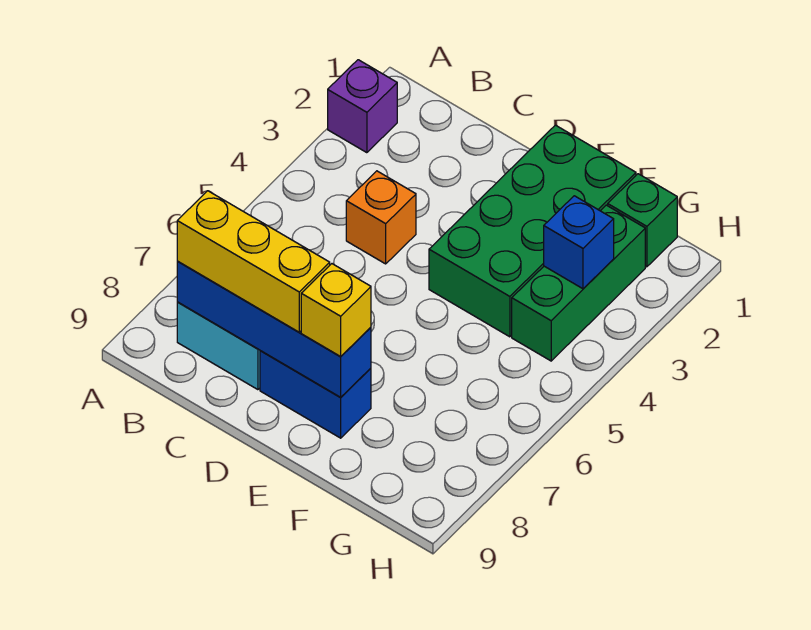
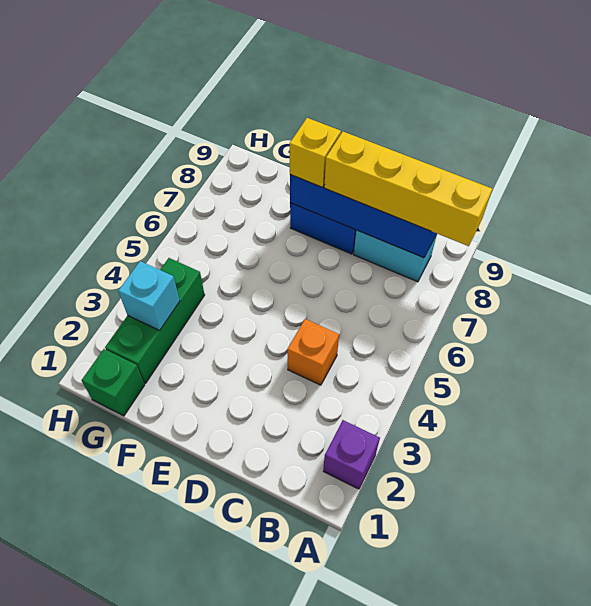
yellow 1x3 brick [177,191,330,332] -> yellow 1x4 brick [324,132,492,246]
green 2x4 brick [429,125,636,337] -> none
blue 1x1 brick [544,196,614,289] -> cyan 1x1 brick [118,261,180,330]

